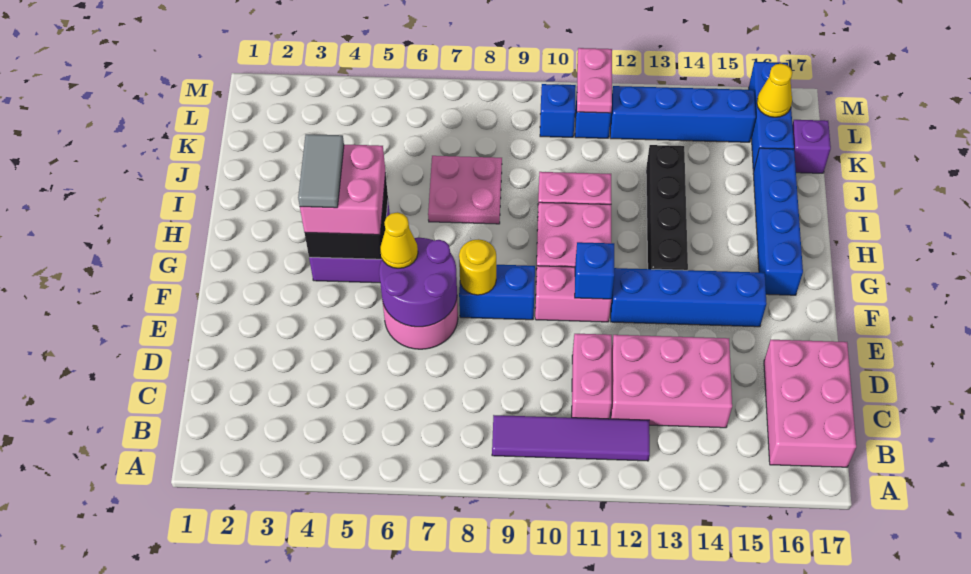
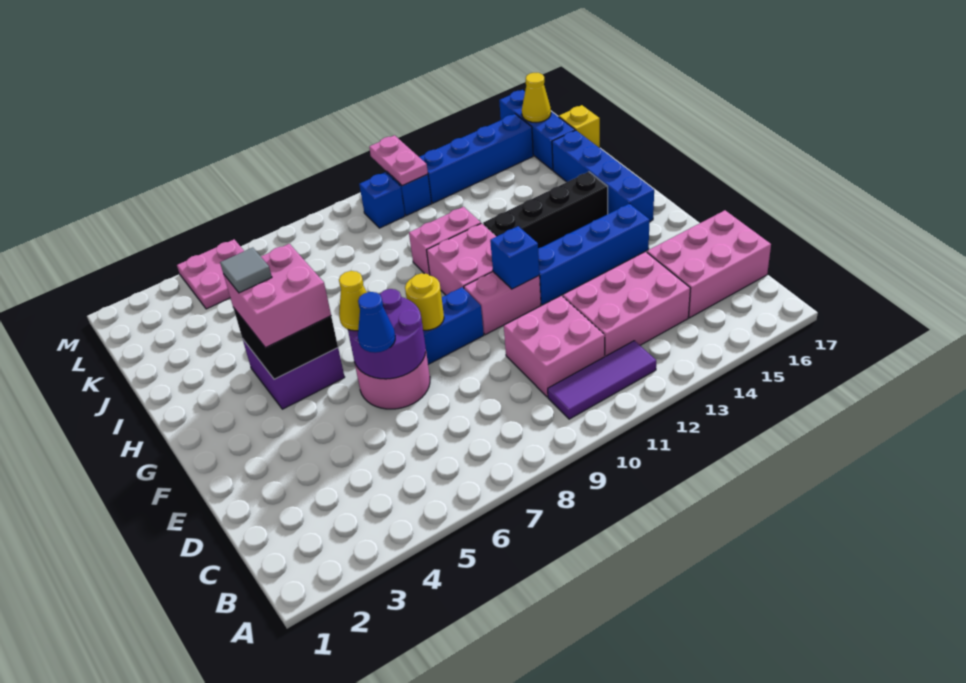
purple 1x4 tile [492,415,650,461] -> purple 1x3 tile [548,341,656,419]
pink 2x3 brick [764,340,856,467] -> pink 2x3 brick turned to [647,210,771,318]
pink 1x2 brick [572,334,612,419] -> pink 2x2 brick [504,296,605,397]
none -> blue 1x1 cone [358,292,395,353]
grey 1x2 tile [298,134,344,208] -> grey 1x1 tile [220,248,272,293]
black 1x4 brick [646,145,688,270] -> black 1x4 brick turned to [483,172,608,248]
pink 2x2 plate [428,156,502,224] -> pink 2x2 plate moved to [177,239,244,309]
purple 1x1 brick [792,120,831,173] -> yellow 1x1 brick [559,105,600,148]

